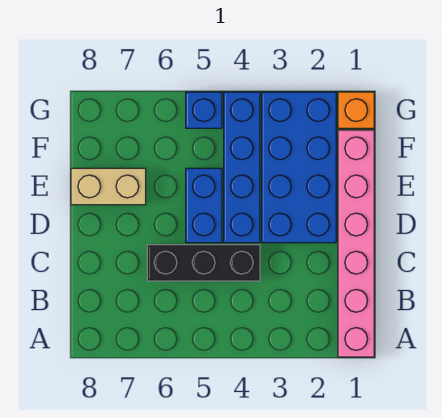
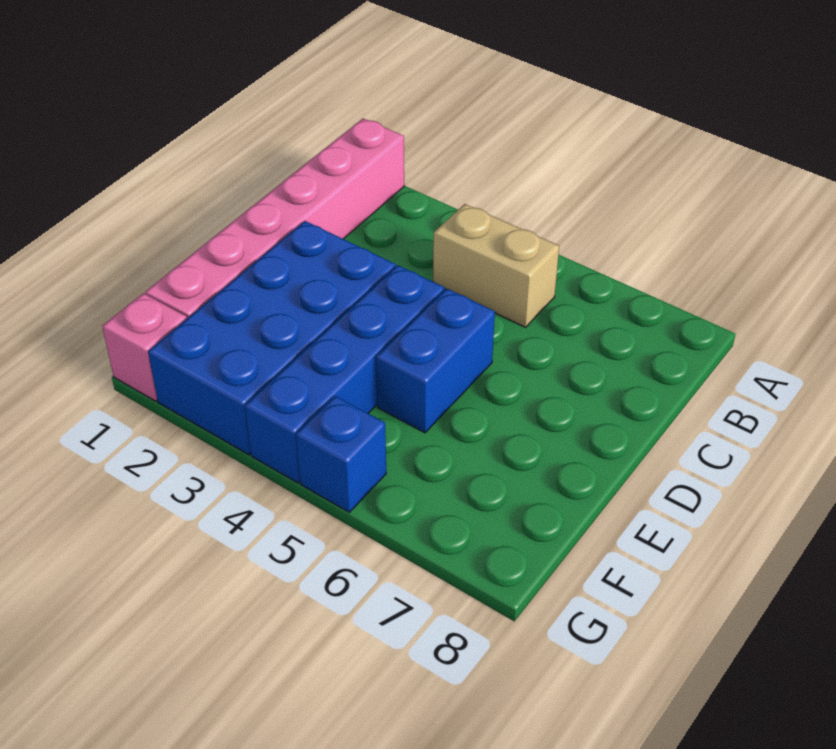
black 1x3 brick [147,245,260,281] -> none
tan 1x2 brick [71,168,146,205] -> tan 1x2 brick moved to [433,204,559,327]
orange 1x1 brick [338,92,374,128] -> pink 1x1 brick [102,293,187,401]

